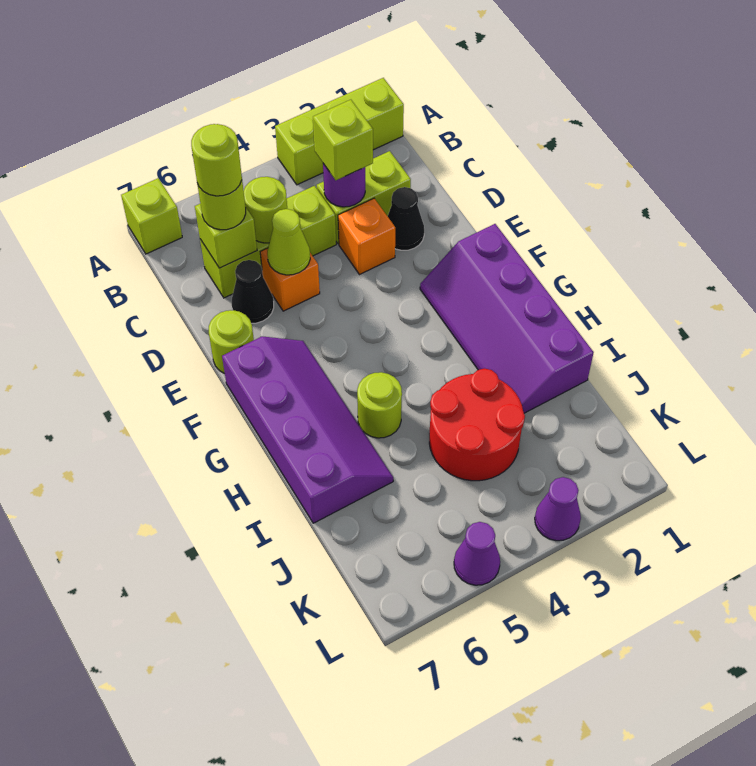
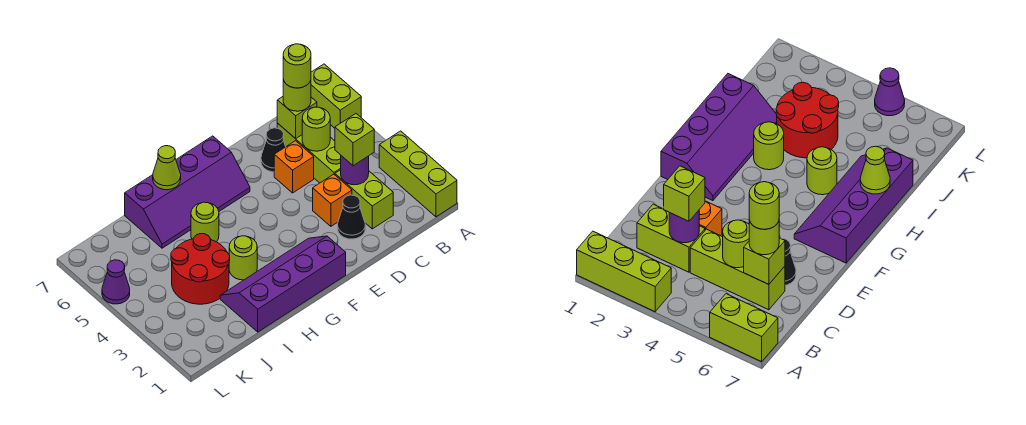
lime 1x1 brick [121,178,182,254] -> lime 1x2 brick [311,64,361,128]
lime 1x1 cone [267,209,310,275] -> lime 1x1 cone moved to [153,146,181,190]
lime 1x1 round brick [209,310,254,374] -> lime 1x1 round brick moved to [229,236,257,280]
purple 1x1 cone [535,477,581,541] -> none

